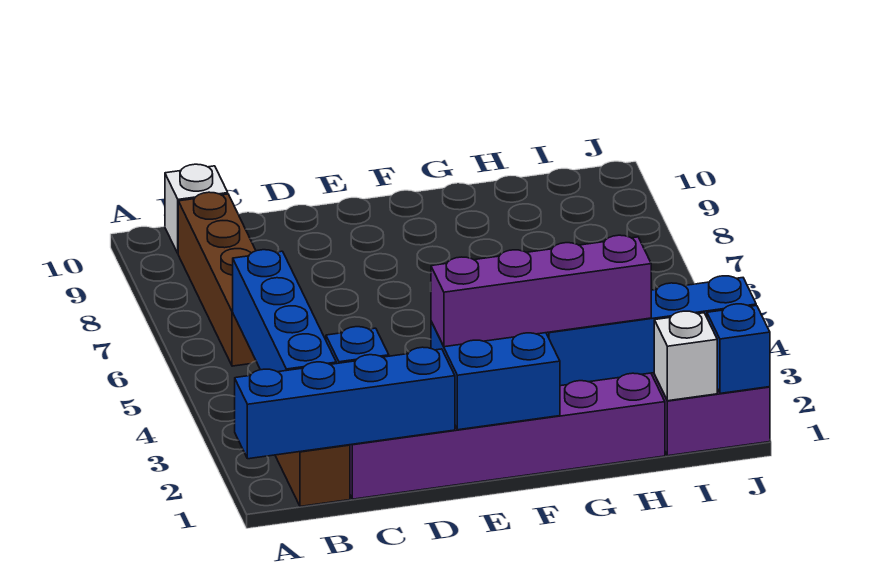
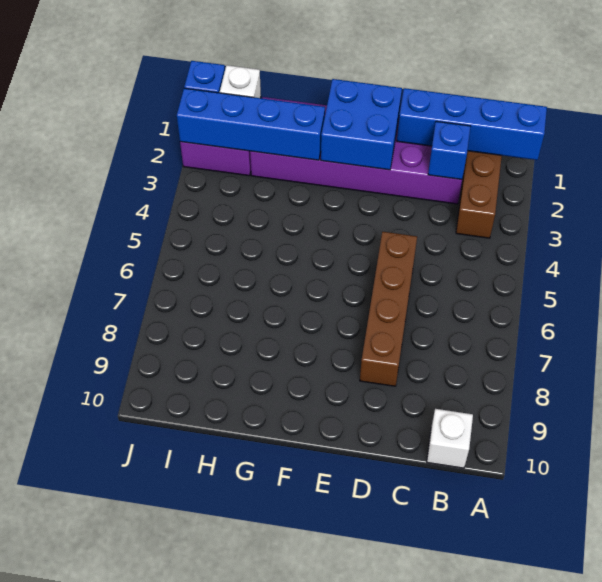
blue 1x4 brick [233,250,336,372] -> none
brown 1x4 brick [178,192,256,366] -> brown 1x4 brick moved to [360,232,417,386]
purple 1x4 brick [431,235,651,347] -> none

